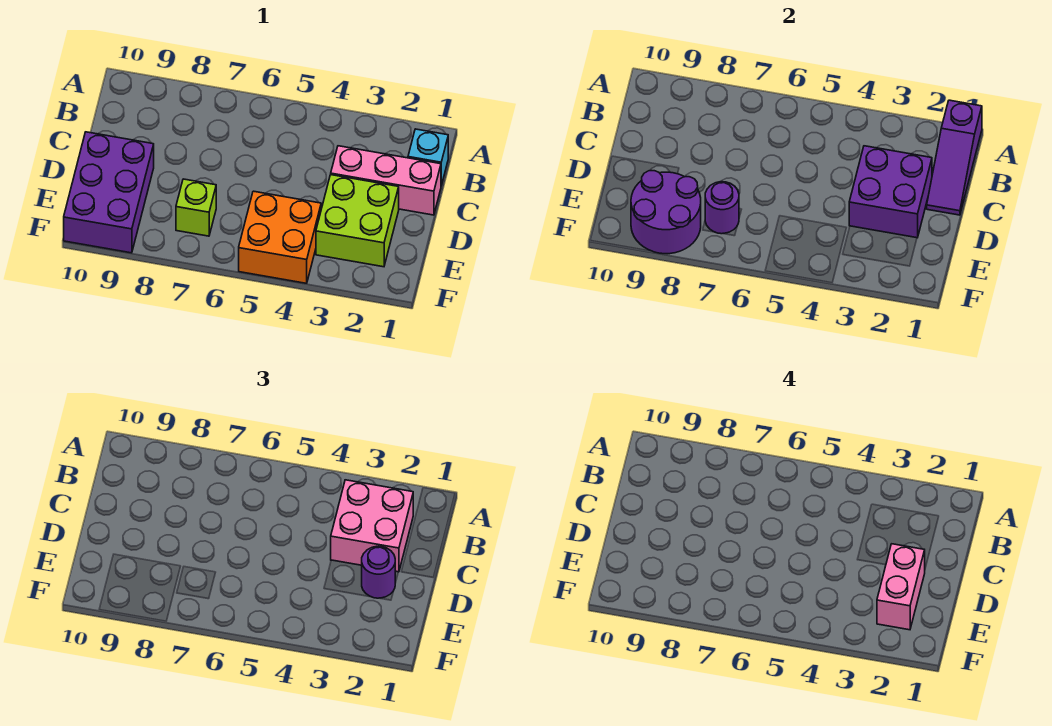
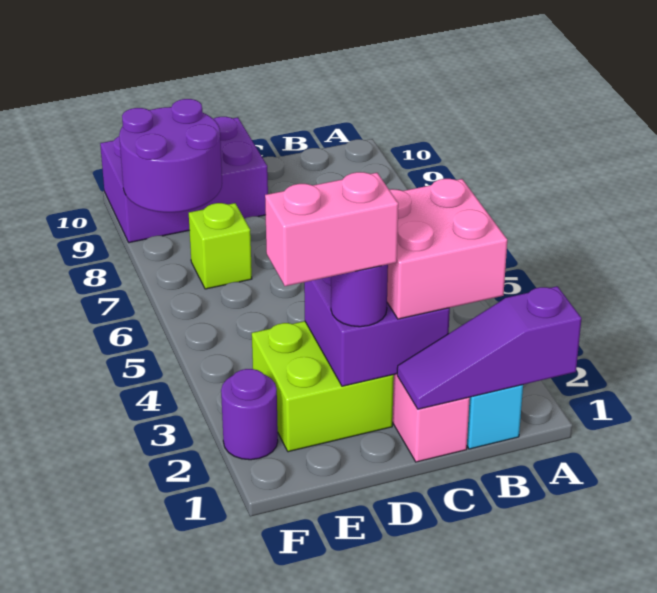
orange 2x2 brick [239,191,321,283] -> none
purple 1x1 round brick [705,182,739,234] -> purple 1x1 round brick moved to [221,369,278,460]

